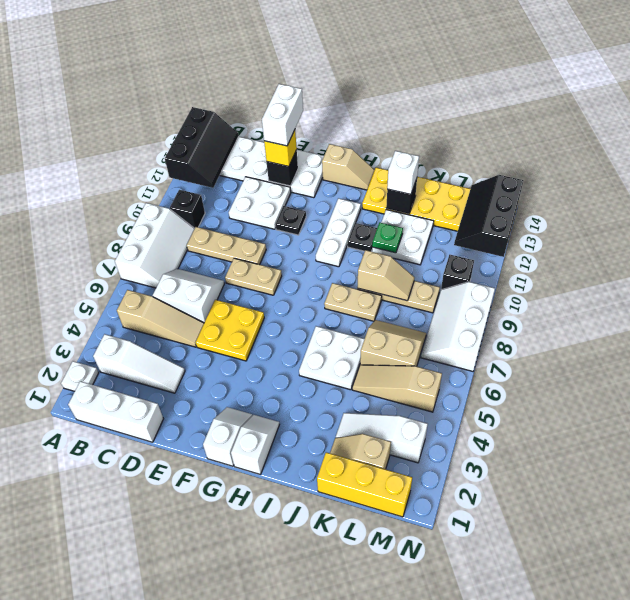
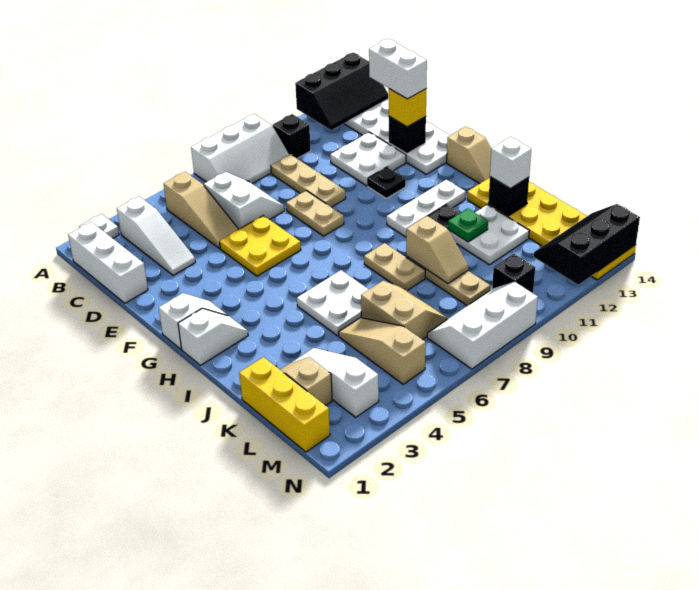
white 1x2 brick [262,84,303,146] -> white 1x2 brick turned to [369,39,427,99]

